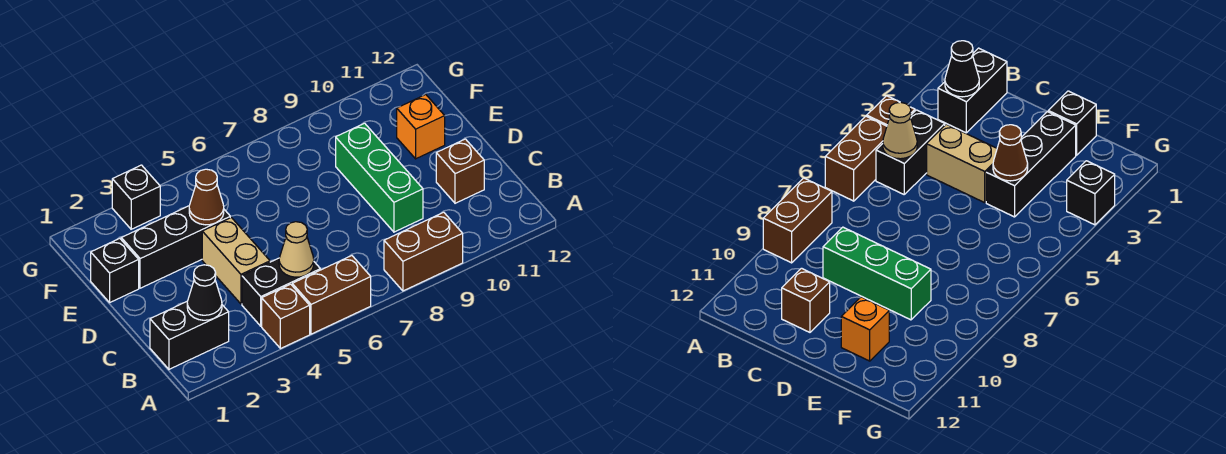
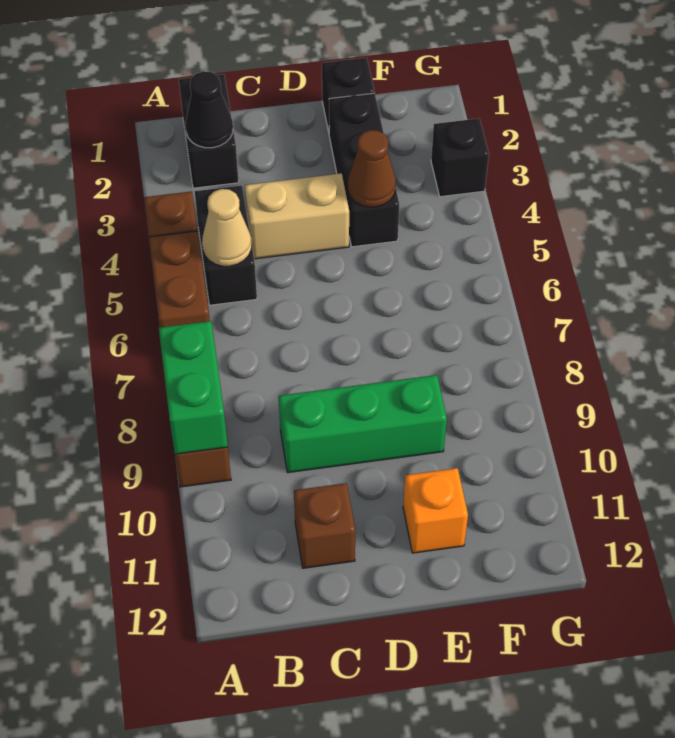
none -> green 1x2 brick [159,321,228,454]

